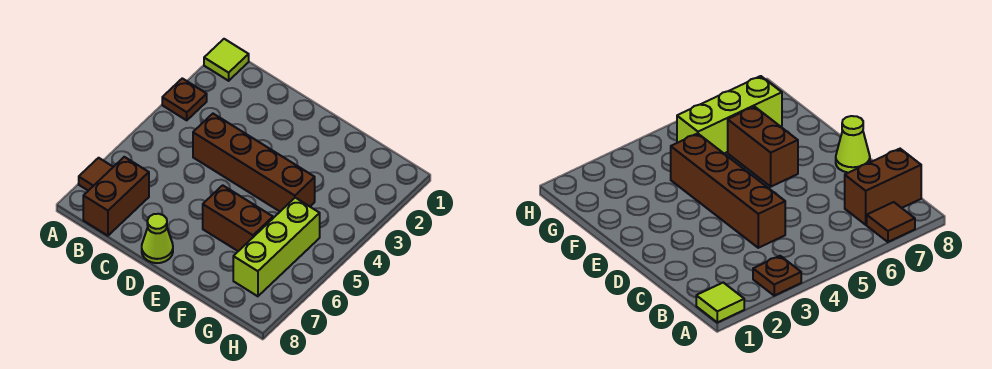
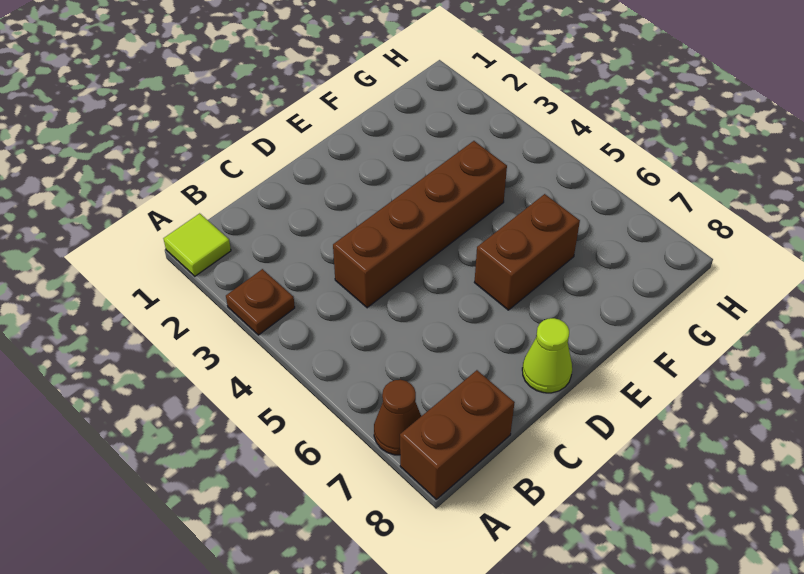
brown 1x1 tile [79,158,113,191] -> brown 1x1 cone [374,380,421,455]
brown 1x2 brick [83,157,149,236] -> brown 1x2 brick turned to [400,370,515,499]
lime 1x3 brick [233,198,320,296] -> none

